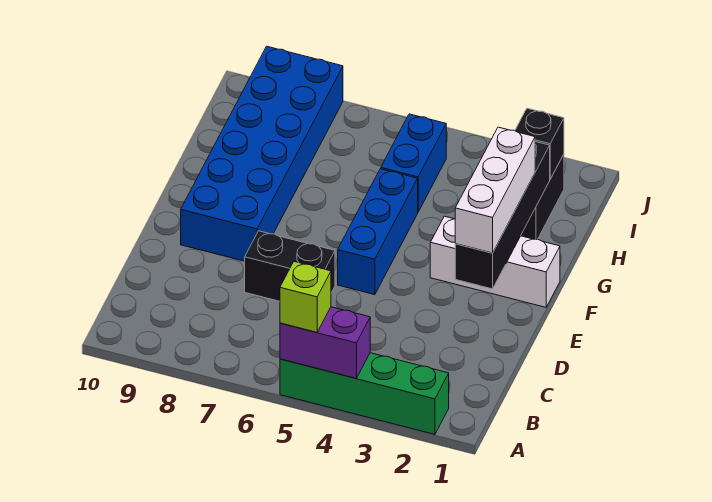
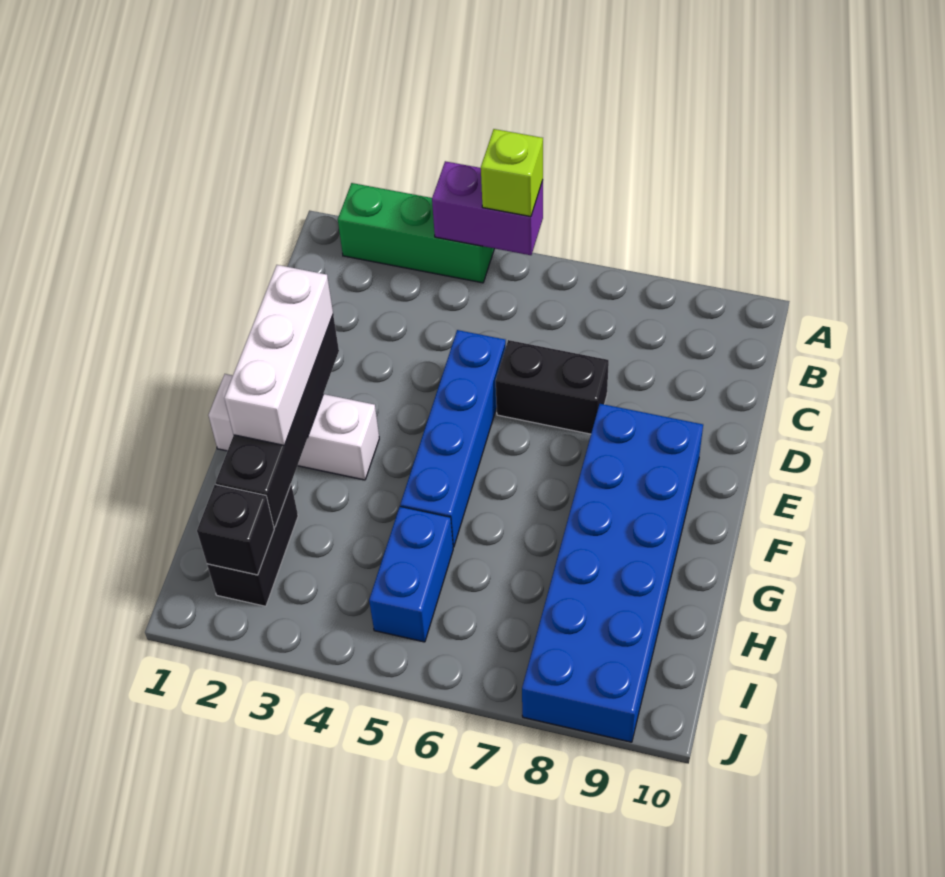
green 1x4 brick [280,353,449,434] -> green 1x3 brick [338,183,494,283]
blue 1x3 brick [338,169,418,295] -> blue 1x4 brick [400,330,506,547]

